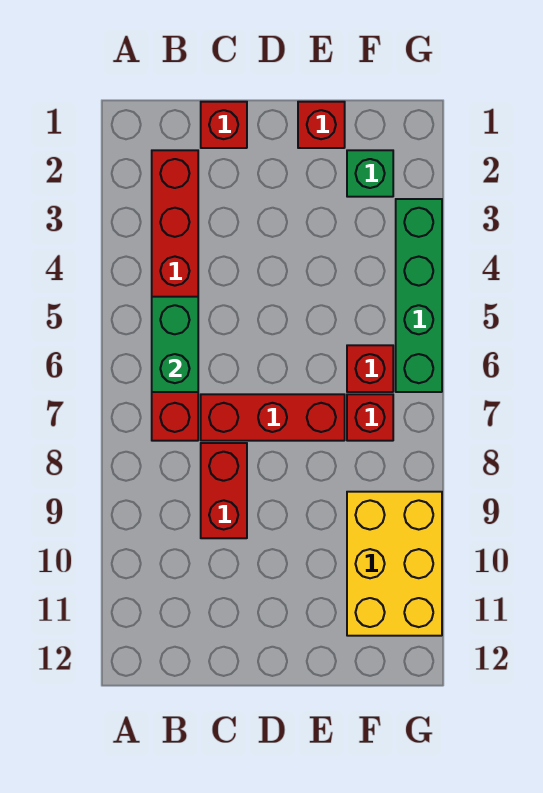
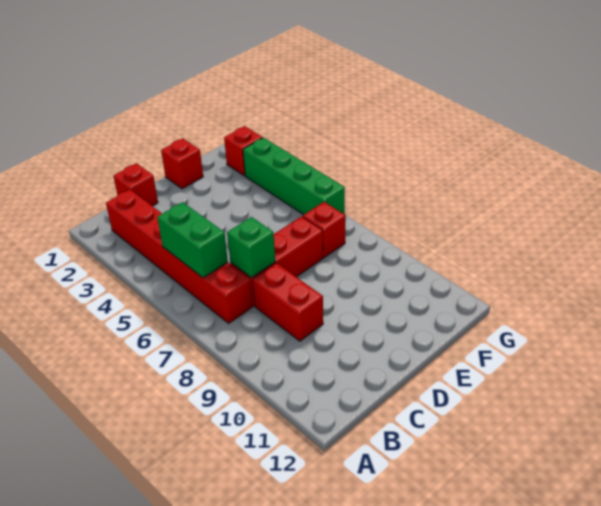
green 1x1 brick [347,150,393,197] -> green 1x1 brick moved to [227,217,275,278]
red 1x1 brick [347,345,393,392] -> red 1x1 brick moved to [224,126,263,176]
yellow 2x3 brick [347,492,442,636] -> none

